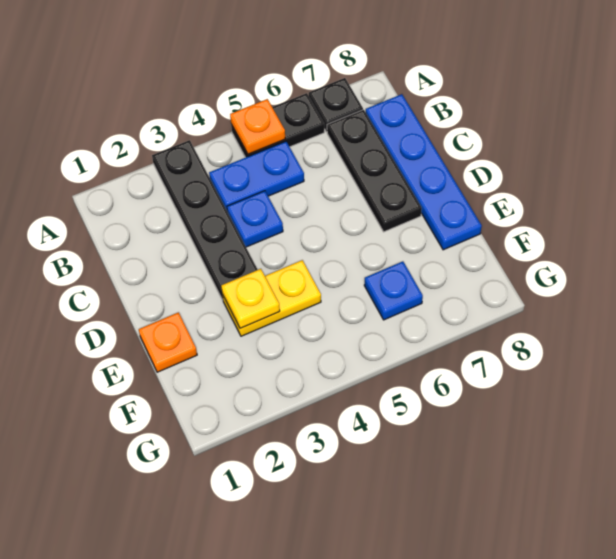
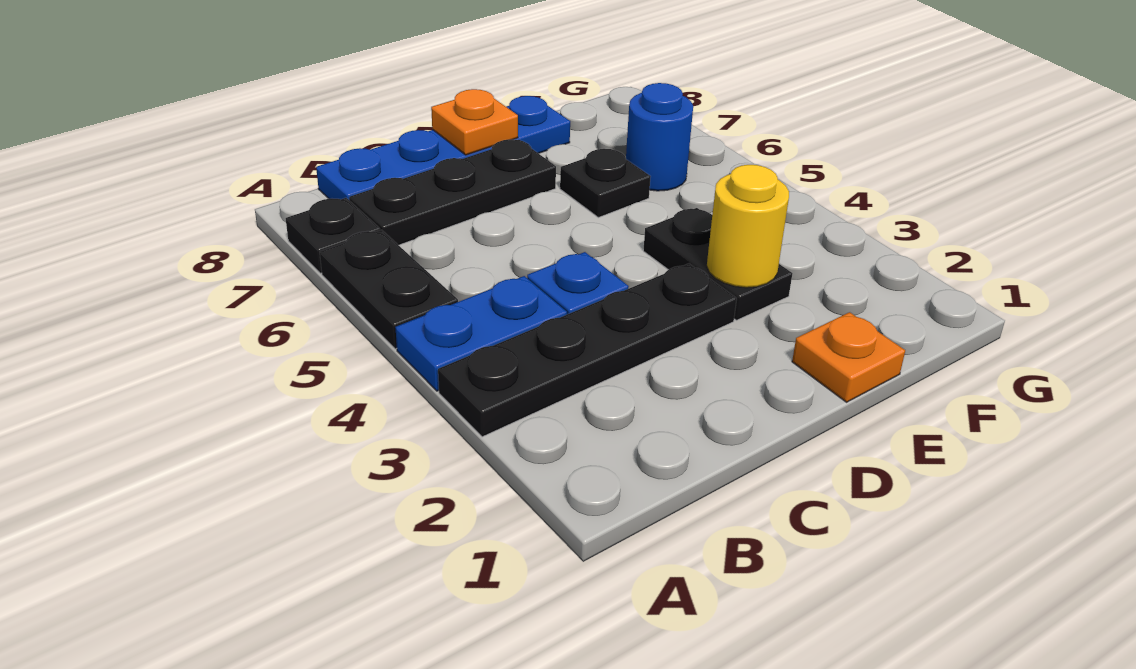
orange 1x1 plate [230,99,285,154] -> orange 1x1 plate moved to [431,89,518,155]
blue 1x2 plate [209,141,304,210] -> blue 1x2 plate turned to [395,276,567,391]
yellow 1x2 plate [222,260,321,336] -> black 1x2 plate [643,208,793,320]
yellow 1x1 plate [221,269,280,328] -> yellow 1x1 round brick [707,165,789,288]
none -> black 1x1 plate [560,149,651,218]
blue 1x1 plate [364,261,423,320] -> blue 1x1 round brick [626,83,693,191]

